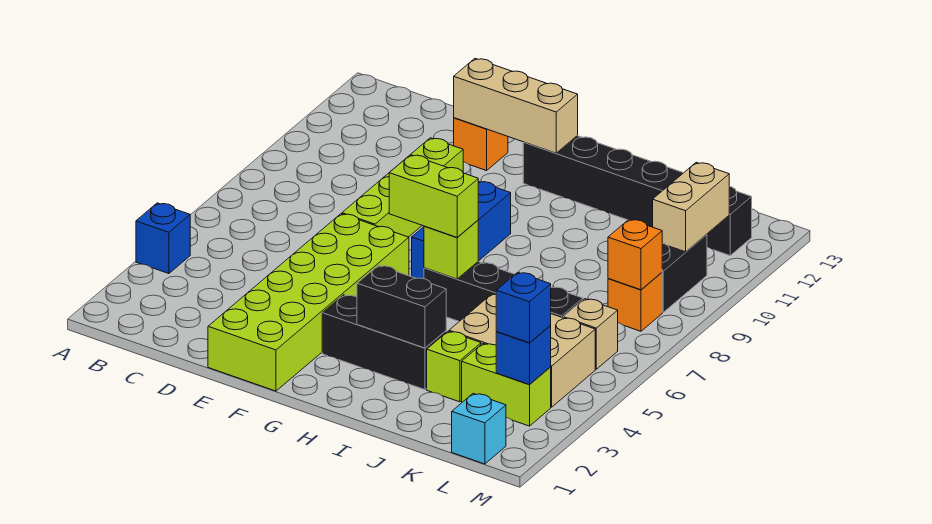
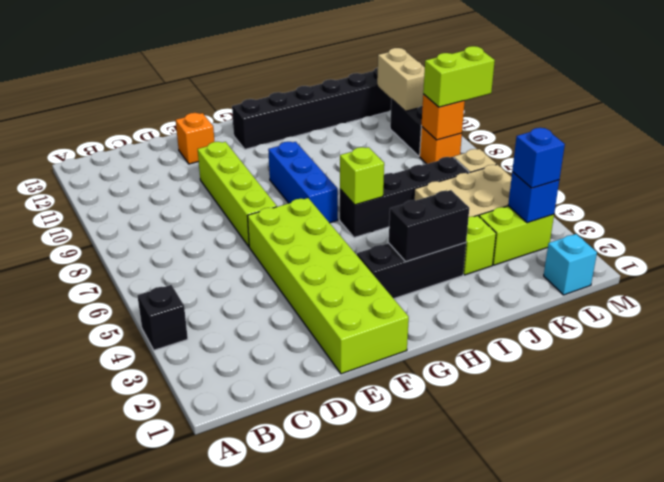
blue 1x1 brick [136,203,190,274] -> black 1x1 brick [137,285,188,350]
tan 1x3 brick [454,59,578,153] -> none
lime 1x2 brick [389,155,478,237] -> lime 1x2 brick moved to [423,46,495,107]

